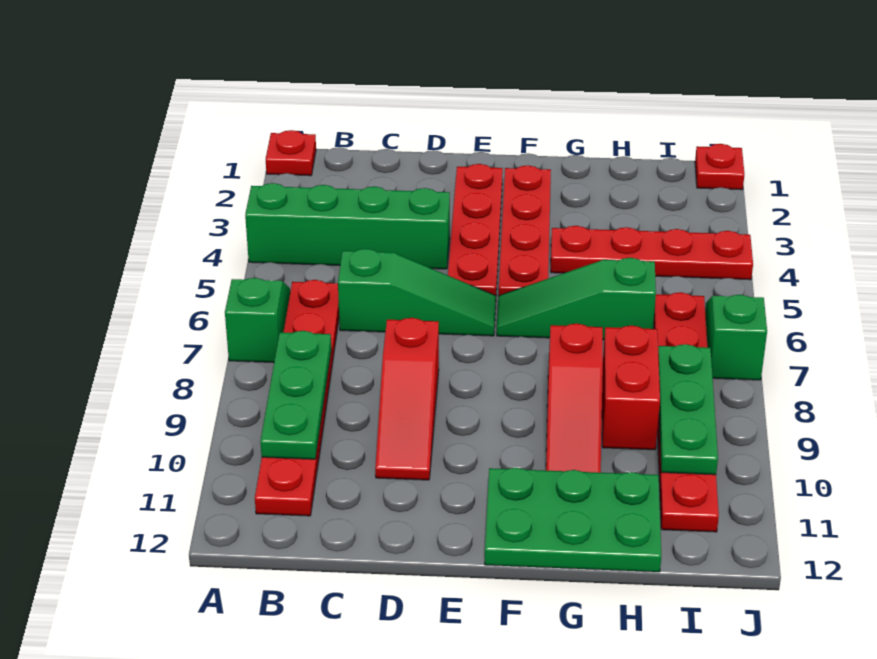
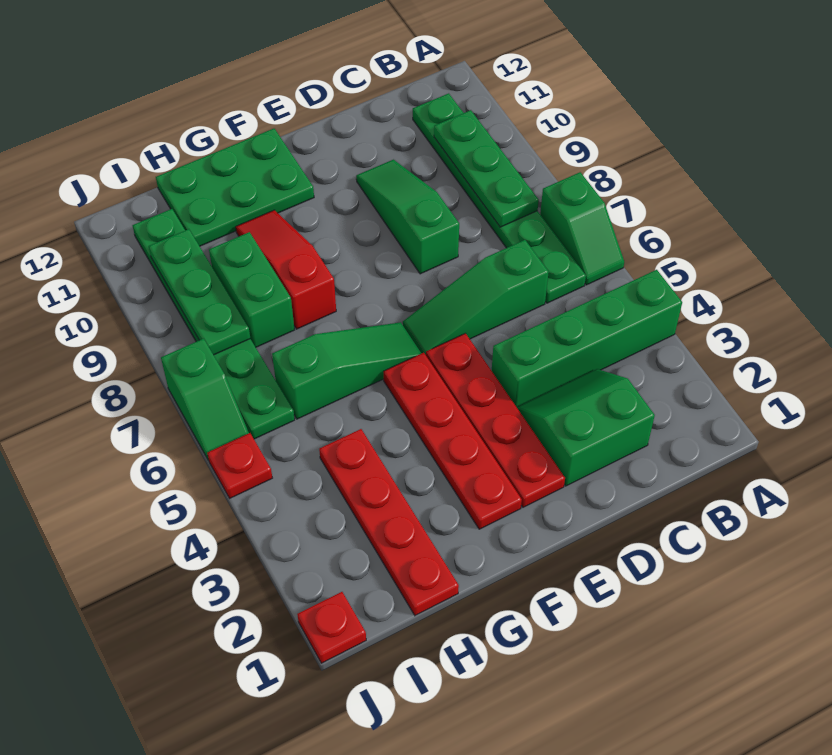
red 1x1 plate [266,130,316,176] -> red 1x1 plate moved to [207,433,272,498]
red 1x6 plate [255,280,339,516] -> green 1x6 plate [413,93,586,303]
none -> green 2x2 slope [517,369,655,486]
red 1x3 slope [375,318,439,480] -> green 1x3 slope [356,160,459,274]
red 1x4 plate [551,226,753,280] -> red 1x4 plate turned to [319,429,459,615]
red 1x2 brick [602,326,660,450] -> green 1x2 brick [209,232,294,347]
red 1x6 plate [654,292,719,532] -> green 1x6 plate [132,209,295,439]

